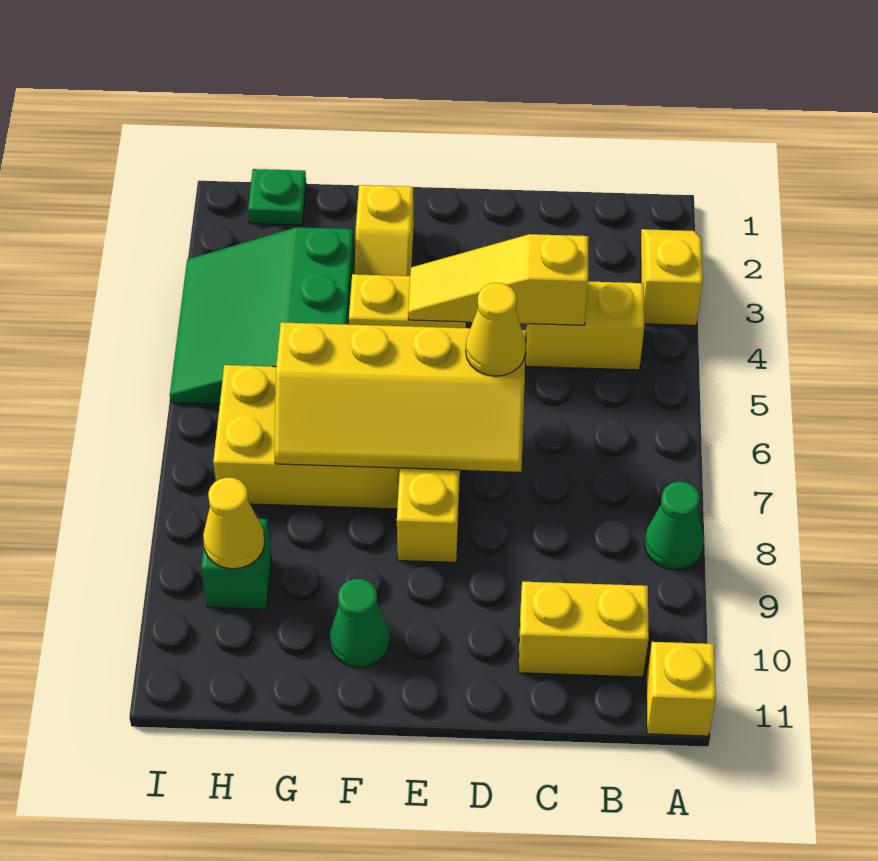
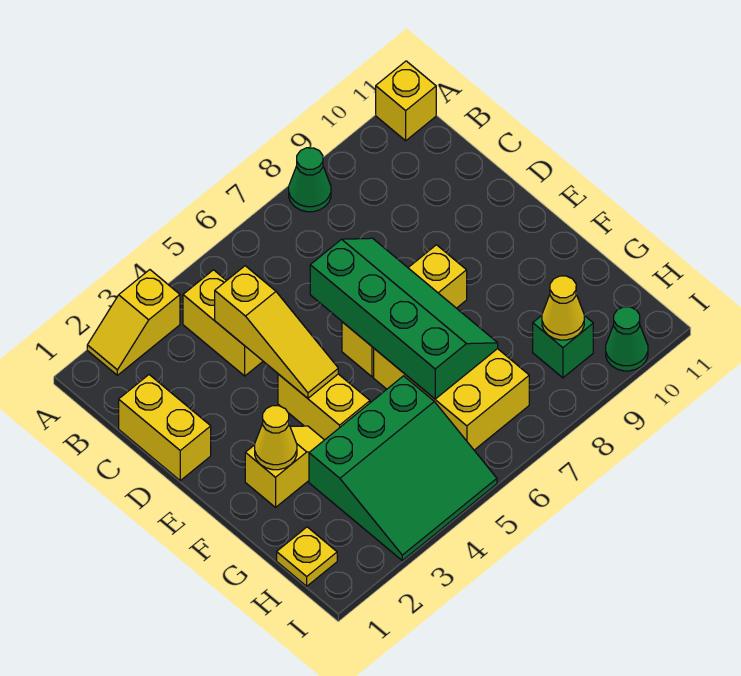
yellow 1x2 brick [519,582,649,677] -> yellow 1x2 brick moved to [119,375,211,481]
yellow 2x4 slope [275,322,526,472] -> green 2x4 slope [310,238,498,399]
yellow 1x1 cone [466,283,526,376] -> yellow 1x1 cone moved to [255,406,297,470]
green 1x1 cone [330,579,390,667] -> green 1x1 cone moved to [606,307,648,371]
green 1x1 plate [248,169,306,225] -> yellow 1x1 plate [277,527,337,586]

